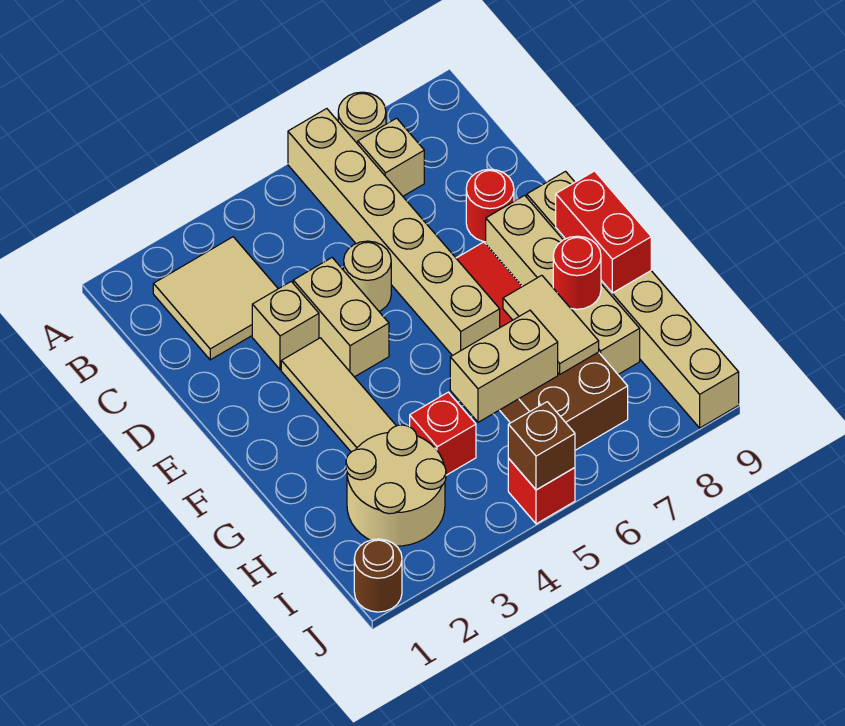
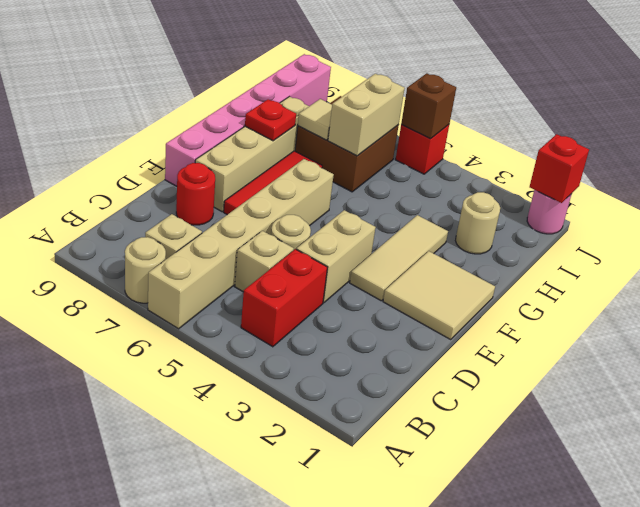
tan 2x2 tile [153,237,278,360] -> tan 2x2 tile moved to [383,251,495,339]
tan 1x1 brick [252,281,319,370] -> tan 1x1 brick moved to [235,231,294,292]
tan 1x6 brick [527,172,739,428] -> pink 1x6 brick [165,54,331,186]
red 1x2 brick [556,171,651,293] -> red 1x2 brick moved to [241,249,327,347]
tan 1x2 tile [503,275,599,374] -> tan 1x1 tile [298,99,332,140]
red 1x1 round brick [553,236,601,309] -> red 1x1 plate [245,99,296,141]
tan 2x2 round brick [346,425,446,546] -> tan 1x1 round brick [456,192,500,254]
red 1x1 brick [410,392,476,475] -> red 1x1 brick moved to [530,134,589,203]
tan 1x2 brick [450,310,558,422] -> tan 1x2 brick turned to [328,74,405,156]
brown 1x1 round brick [354,539,402,612] -> pink 1x1 round brick [527,190,572,234]

